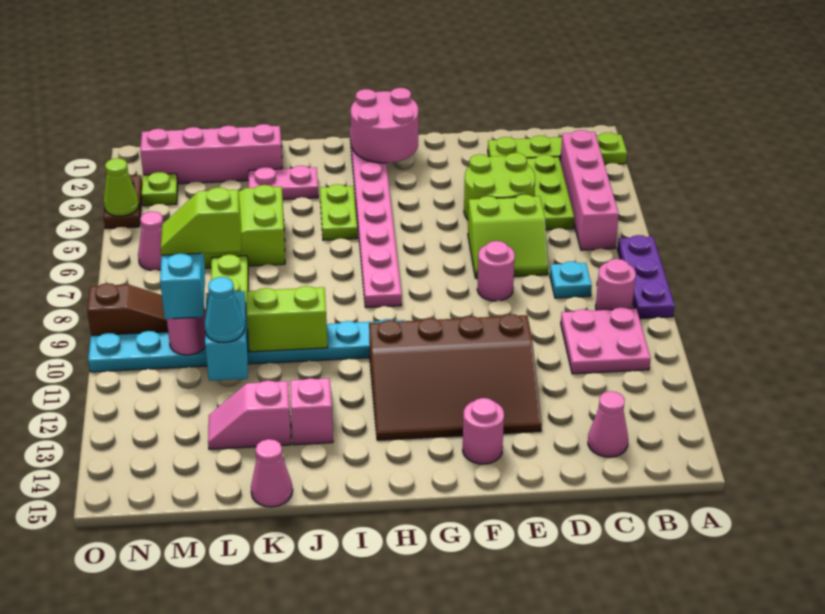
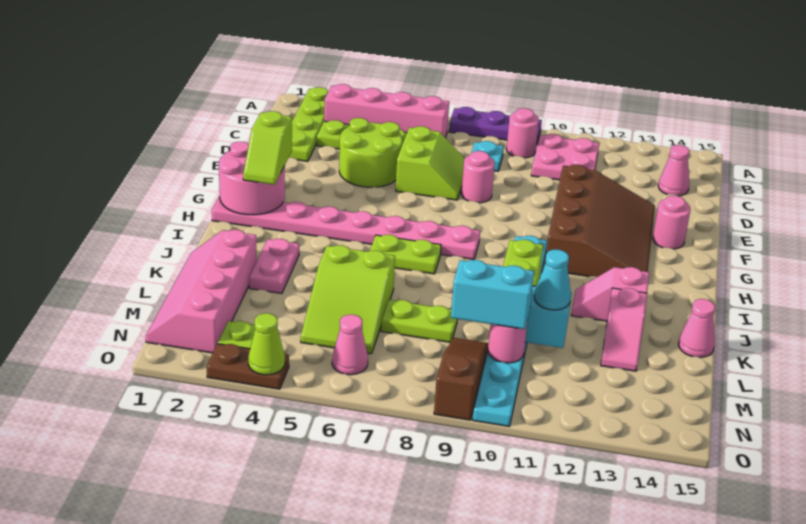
lime 1x2 plate [320,184,357,240] -> lime 1x2 plate moved to [370,235,441,274]
lime 1x2 slope [161,187,241,255] -> lime 1x2 slope moved to [243,111,292,185]

